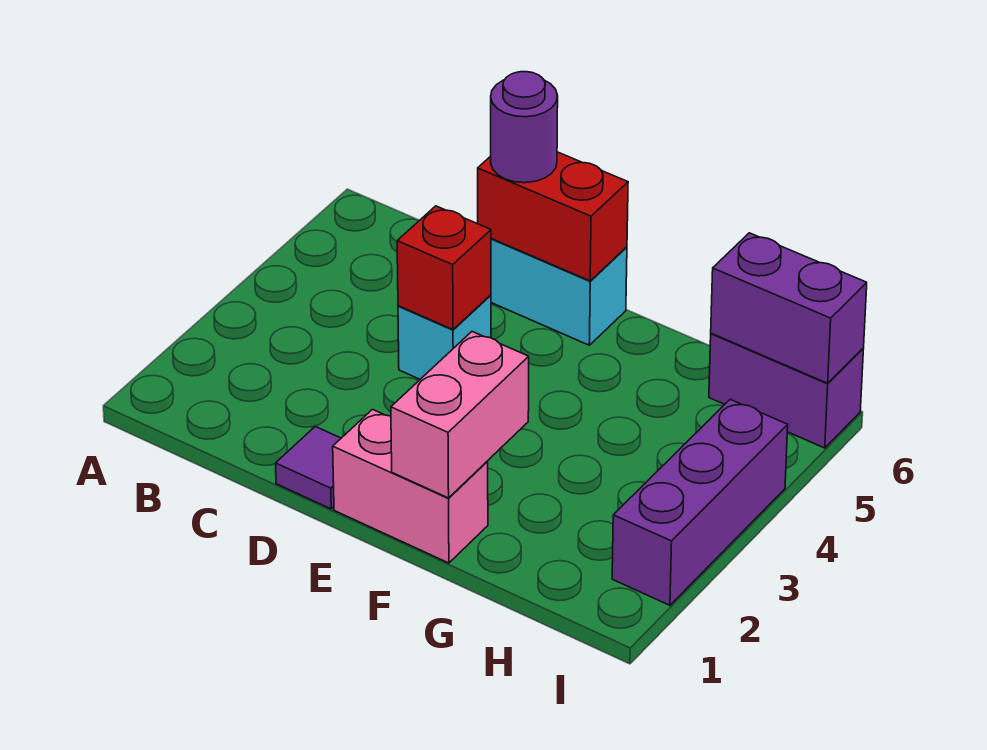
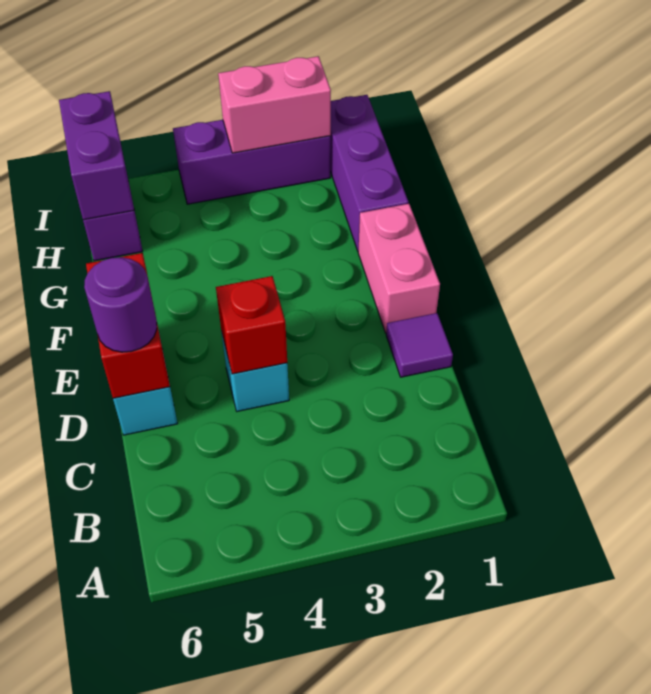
pink 1x2 brick [391,332,529,498] -> pink 1x2 brick moved to [218,56,331,153]
none -> purple 1x3 brick [330,95,408,251]

